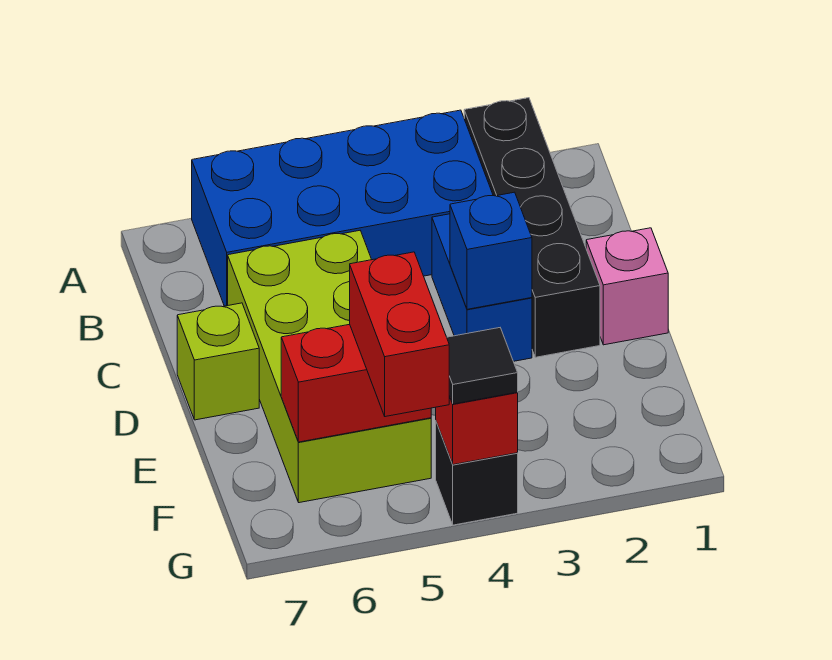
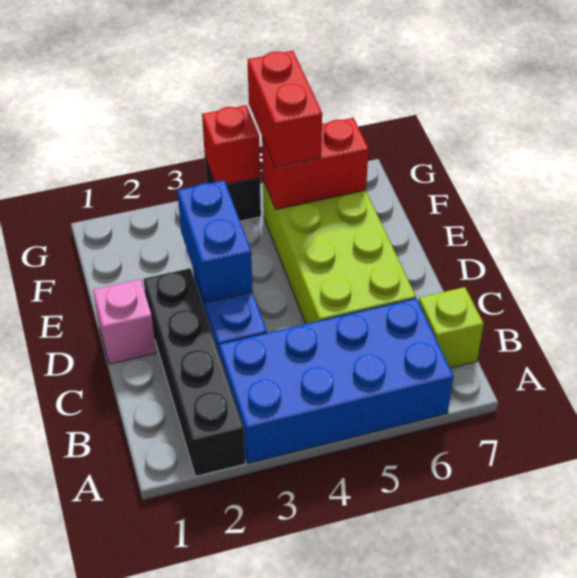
blue 1x1 brick [450,192,532,309] -> blue 1x2 brick [177,180,253,303]
lime 1x1 brick [177,303,259,420] -> lime 1x1 brick moved to [419,287,484,368]
black 1x1 tile [447,328,518,404] -> none

